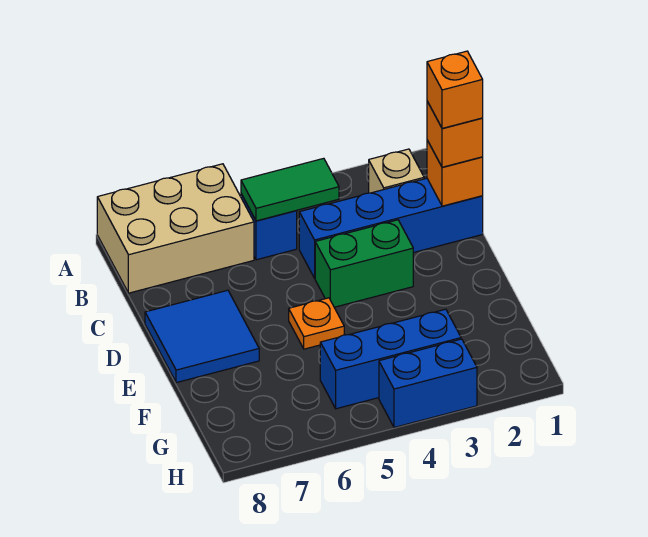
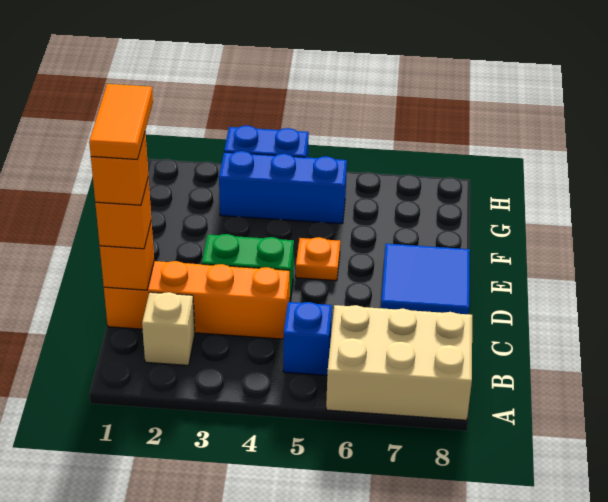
green 1x2 tile [241,158,339,221] -> none
blue 1x4 brick [299,178,483,278] -> orange 1x4 brick [104,261,290,339]
none -> orange 1x2 tile [89,84,153,159]

